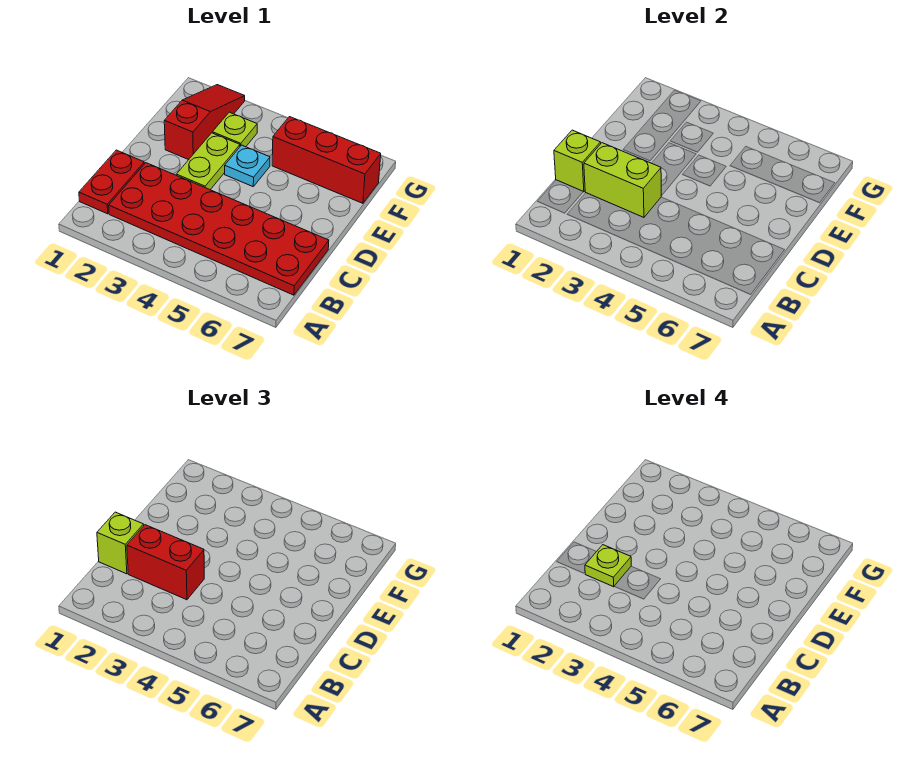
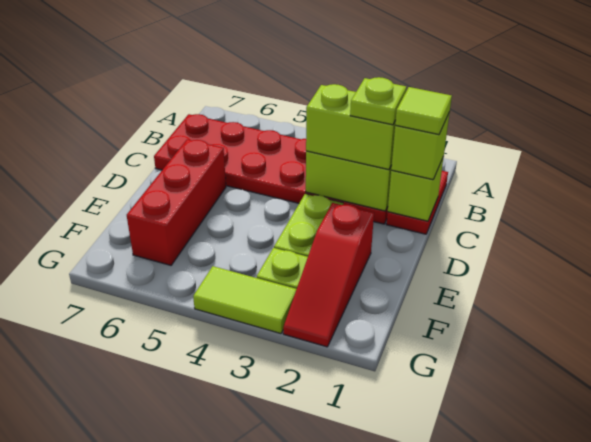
none -> lime 1x1 tile [395,87,452,135]
red 1x2 brick [127,525,204,600] -> lime 1x2 brick [306,84,396,170]
cyan 1x1 plate [225,145,270,186] -> none
red 1x3 brick [272,117,381,203] -> red 1x3 brick turned to [127,139,226,265]
none -> lime 1x2 tile [193,266,296,334]

